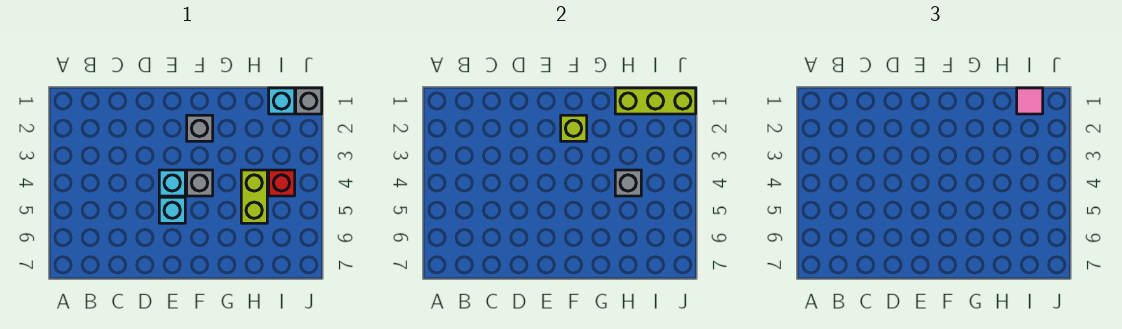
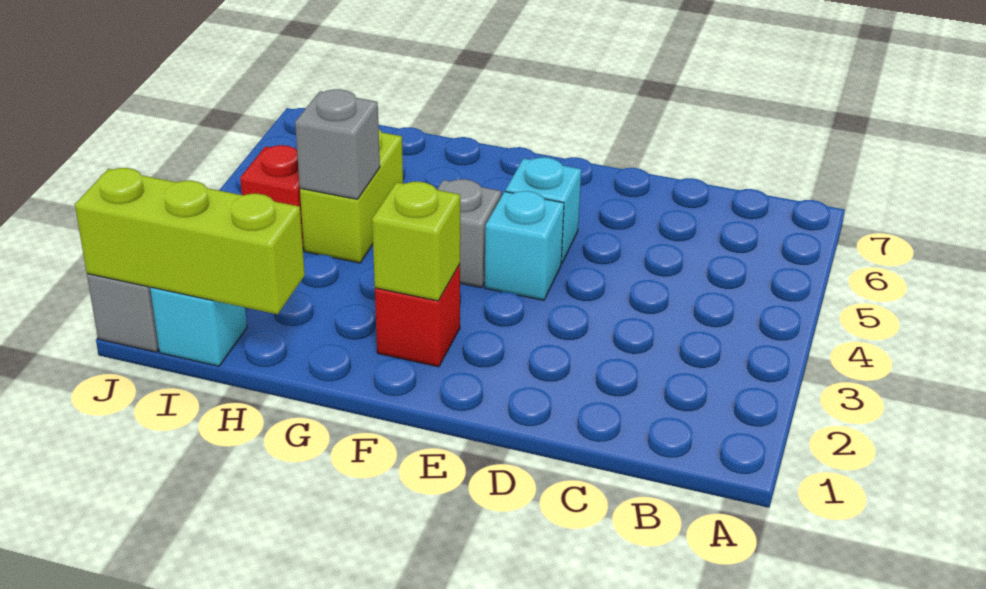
grey 1x1 brick [187,115,213,141] -> red 1x1 brick [375,264,460,367]
pink 1x1 tile [1017,88,1043,114] -> none

